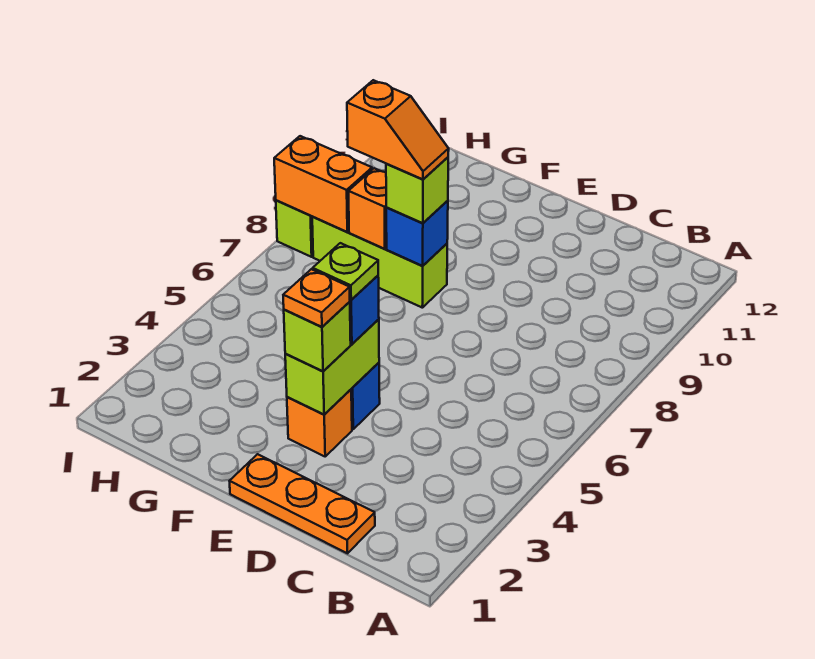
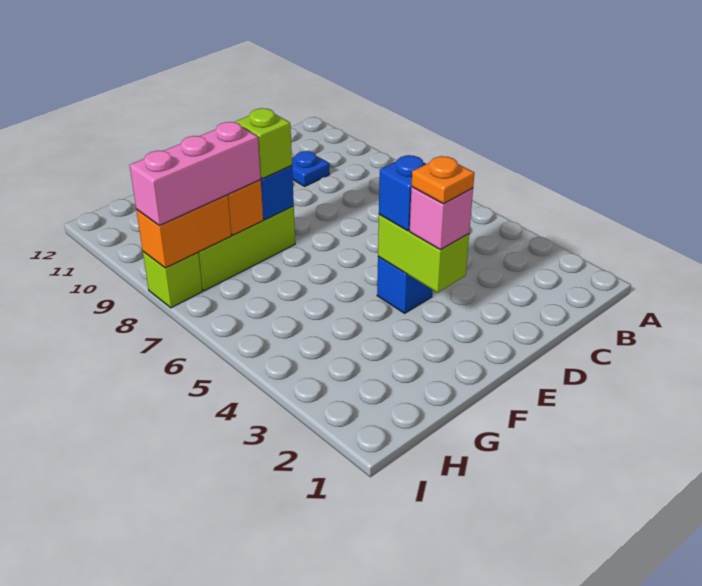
orange 1x3 plate [230,454,375,553] -> none
none -> blue 1x1 plate [292,151,330,186]
orange 1x1 brick [287,390,352,456] -> none
lime 1x1 brick [284,302,351,371] -> pink 1x1 brick [410,187,473,250]
lime 1x1 plate [313,243,378,300] -> none
orange 1x2 slope [347,80,449,179] -> none
none -> pink 1x3 brick [130,122,261,226]

